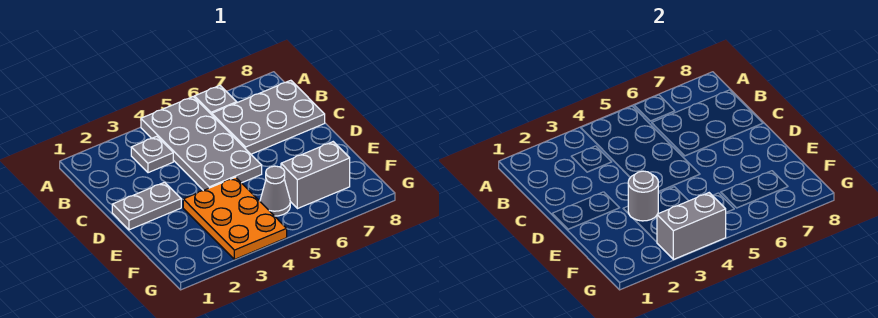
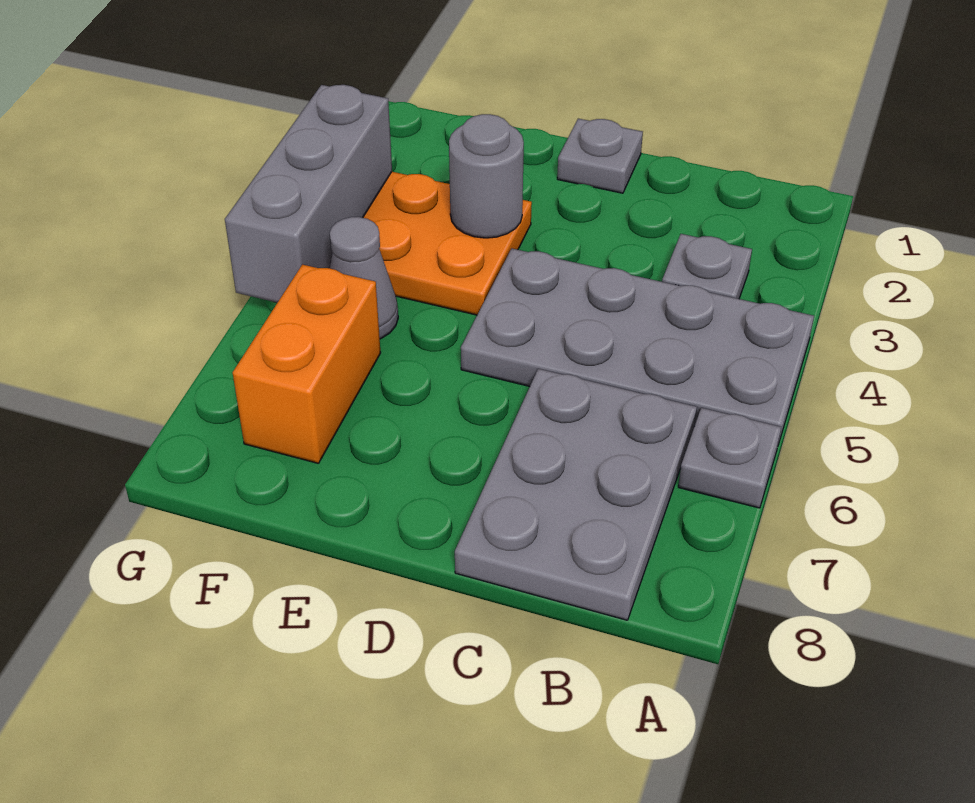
grey 1x2 plate [112,182,181,230] -> grey 1x1 plate [557,119,643,193]
grey 1x2 brick [281,142,350,209] -> orange 1x2 brick [233,265,381,463]
grey 1x2 brick [657,193,726,259] -> grey 1x3 brick [225,85,392,303]

